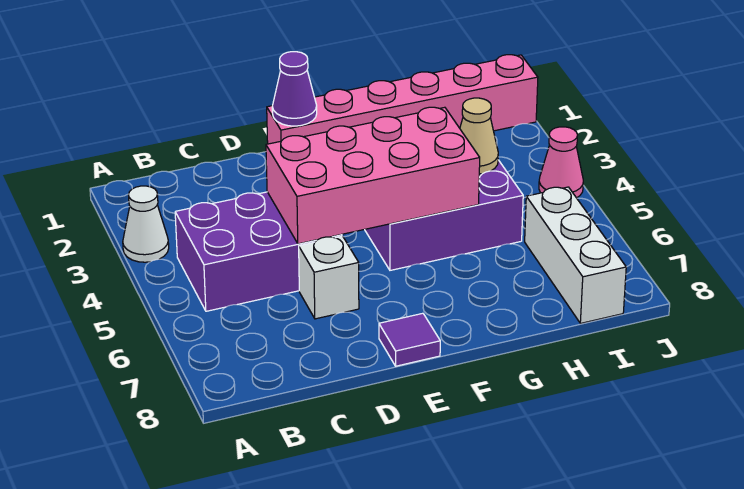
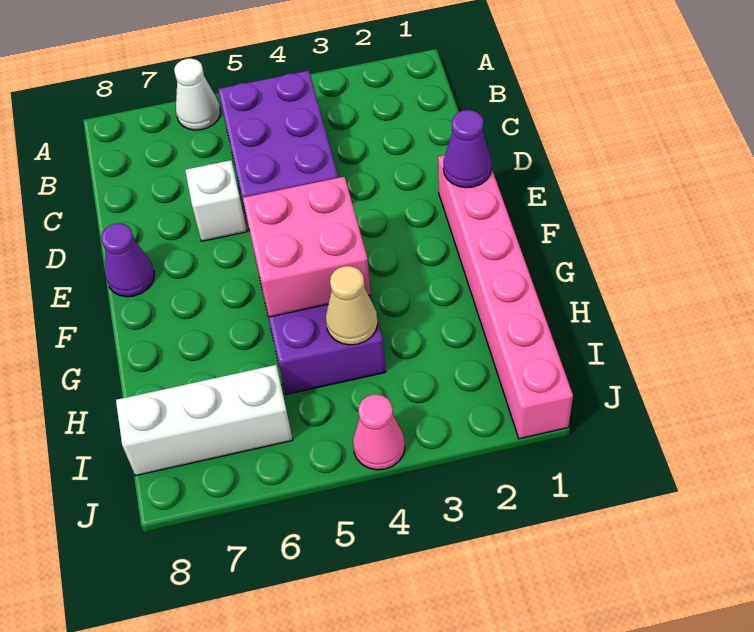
white 1x1 cone [123,186,169,262] -> white 1x1 cone moved to [174,59,220,130]
pink 2x4 brick [266,107,480,244] -> pink 2x2 brick [243,177,371,317]
purple 1x1 tile [379,313,440,366] -> purple 1x1 cone [101,223,154,297]

